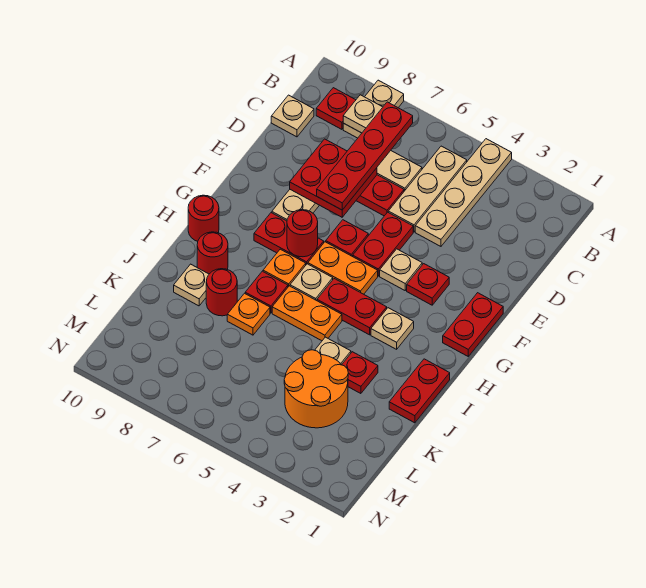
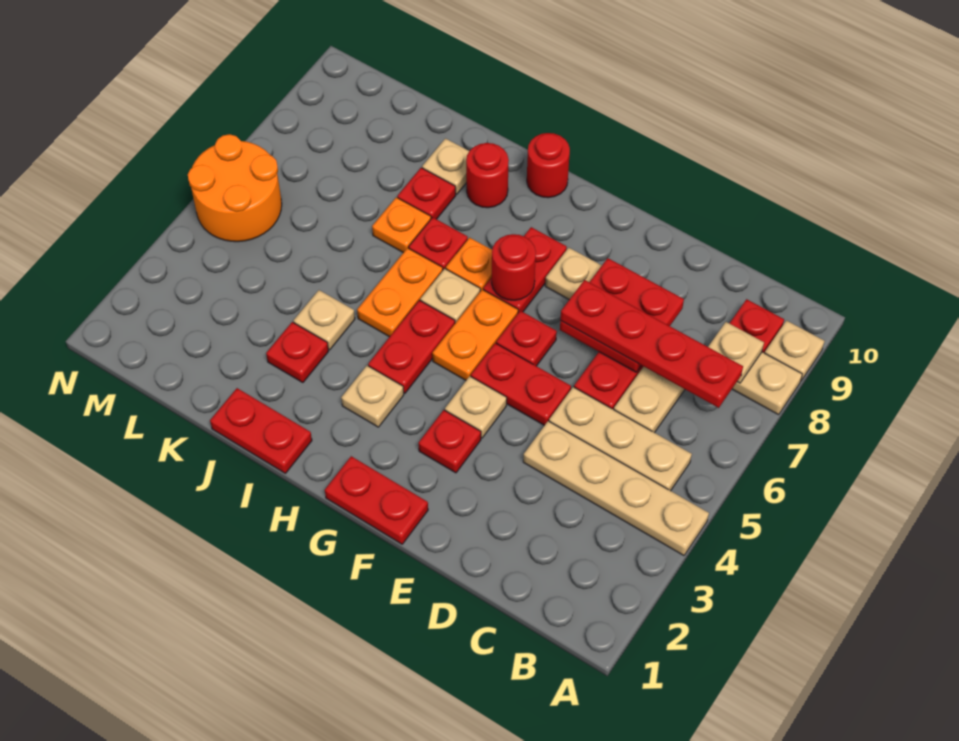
tan 1x1 plate [271,95,314,137] -> tan 1x1 plate moved to [765,321,824,381]
red 1x1 round brick [206,269,237,316] -> red 1x1 plate [397,168,456,219]
orange 2x2 round brick [284,350,348,428] -> orange 2x2 round brick moved to [188,134,282,242]

